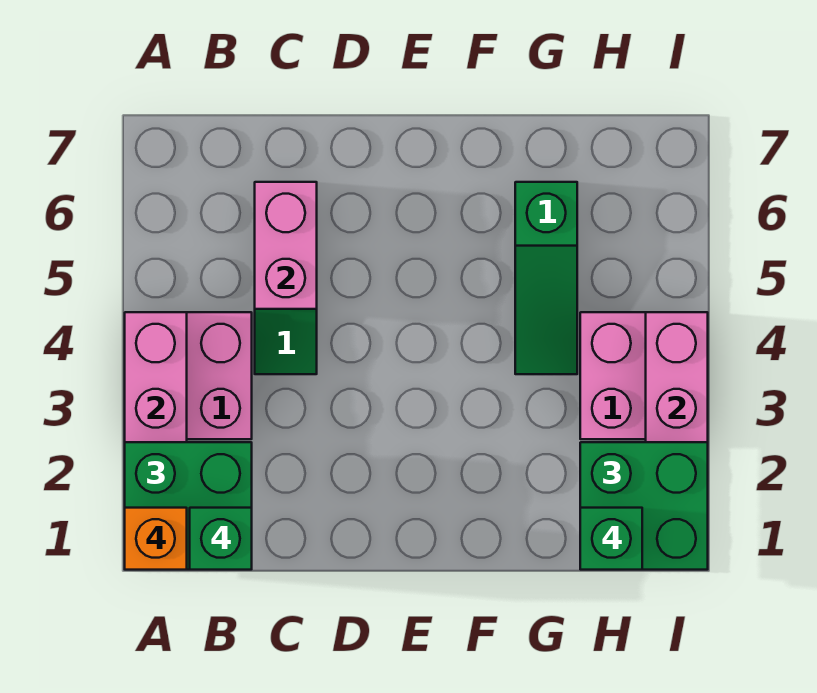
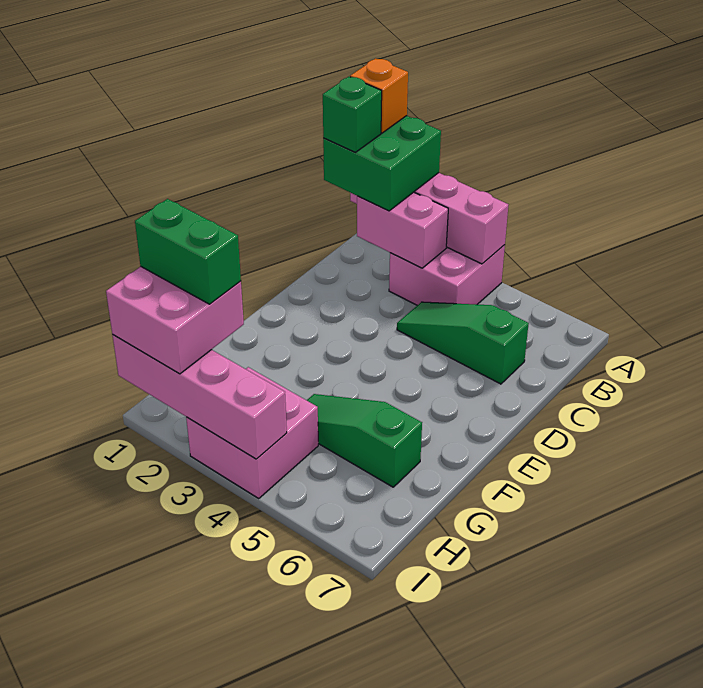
pink 1x2 brick [255,182,317,309] -> pink 1x2 brick moved to [357,192,448,268]
green 2x2 brick [580,442,708,570] -> pink 2x2 brick [106,267,244,374]
green 1x1 brick [580,508,642,570] -> green 1x2 brick [135,199,241,304]

